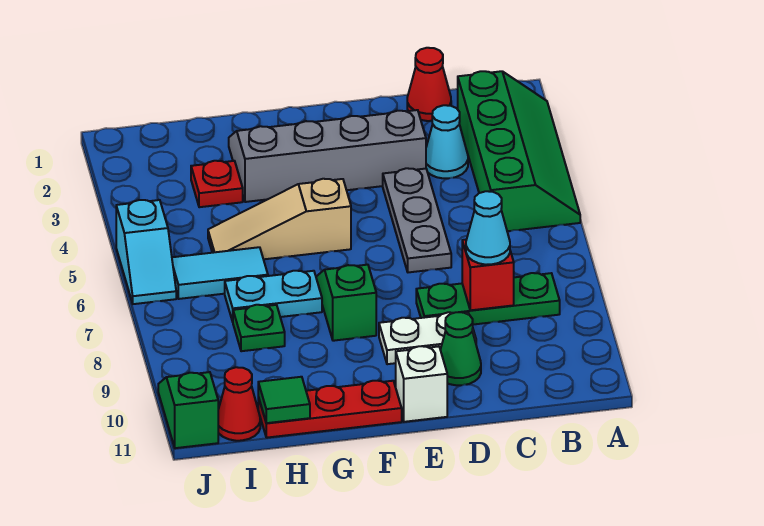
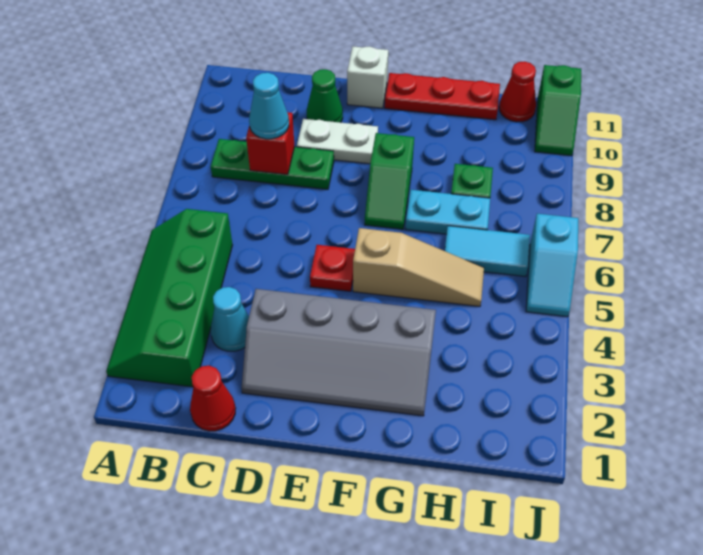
grey 1x3 plate [383,168,451,272] -> none
red 1x1 plate [191,161,243,207] -> red 1x1 plate moved to [310,245,355,291]
green 1x1 tile [258,377,310,423] -> none
cyan 1x2 slope [116,200,176,304] -> cyan 1x2 slope turned to [526,214,578,317]

